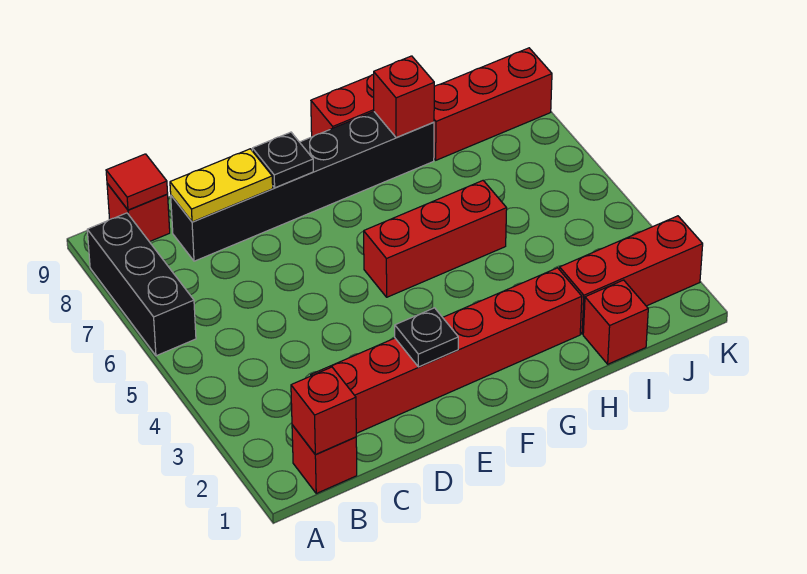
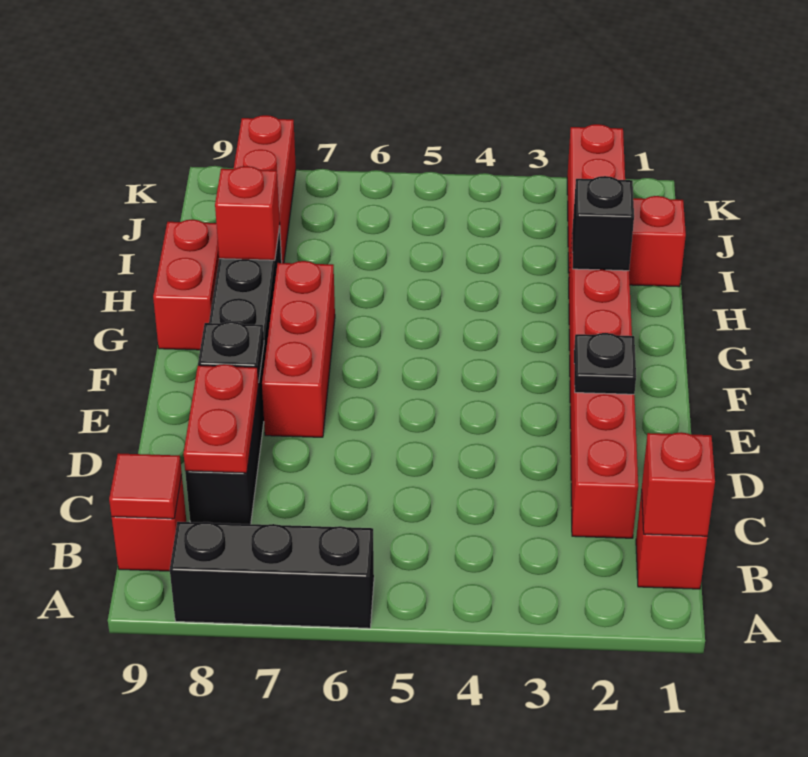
yellow 1x2 plate [170,149,273,222] -> red 1x2 plate [184,364,259,473]
red 1x3 brick [364,181,507,297] -> red 1x3 brick moved to [262,261,335,437]
none -> black 1x1 brick [572,176,634,271]

